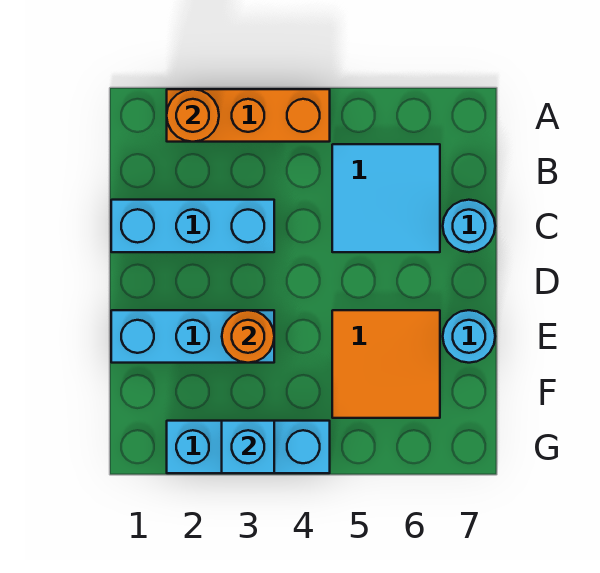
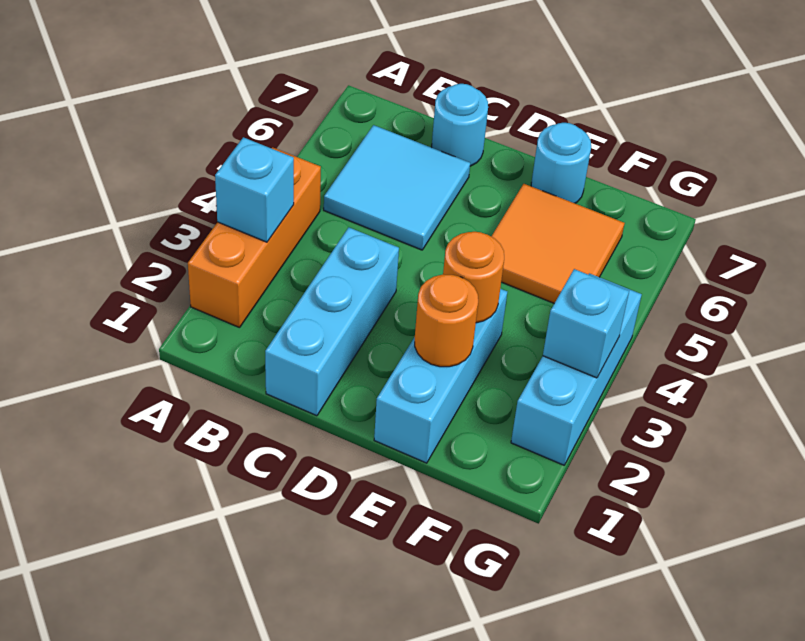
orange 1x1 round brick [167,89,219,142] -> orange 1x1 round brick moved to [415,274,478,367]
none -> cyan 1x1 brick [215,137,294,242]

